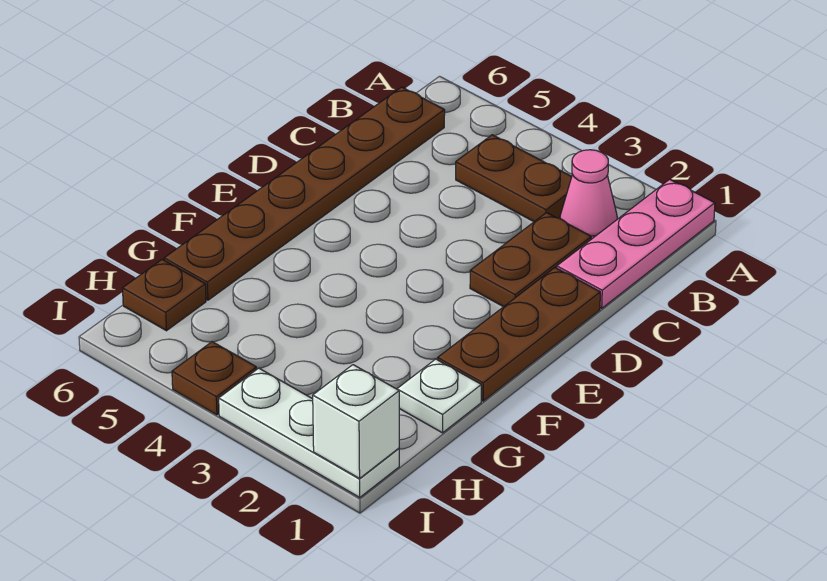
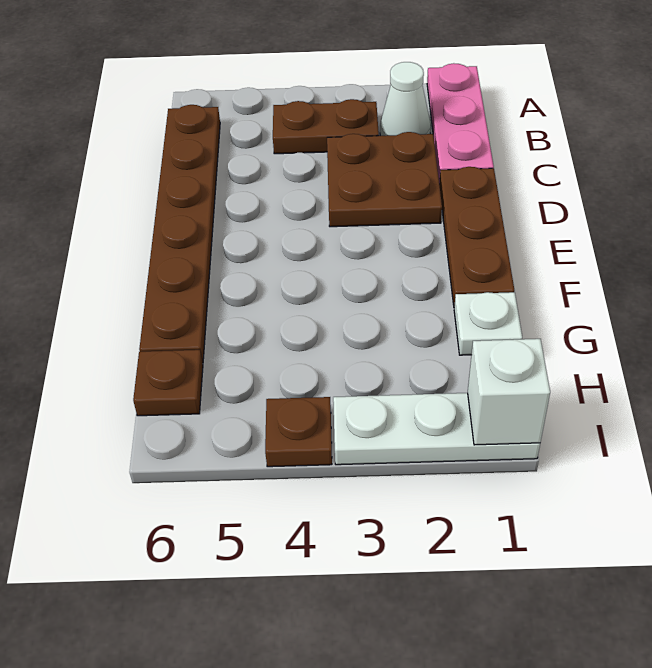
pink 1x1 cone [560,150,617,239] -> white 1x1 cone [380,62,431,136]
brown 1x2 plate [470,213,591,307] -> brown 2x2 plate [327,132,442,227]

